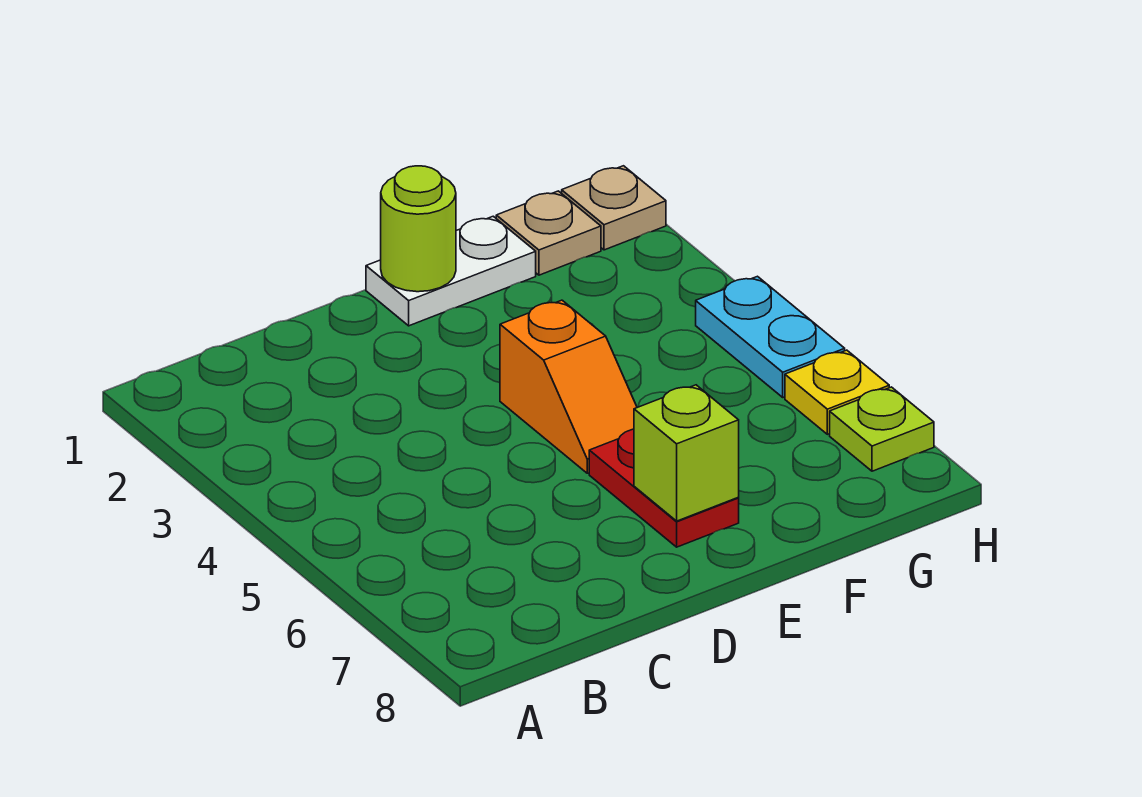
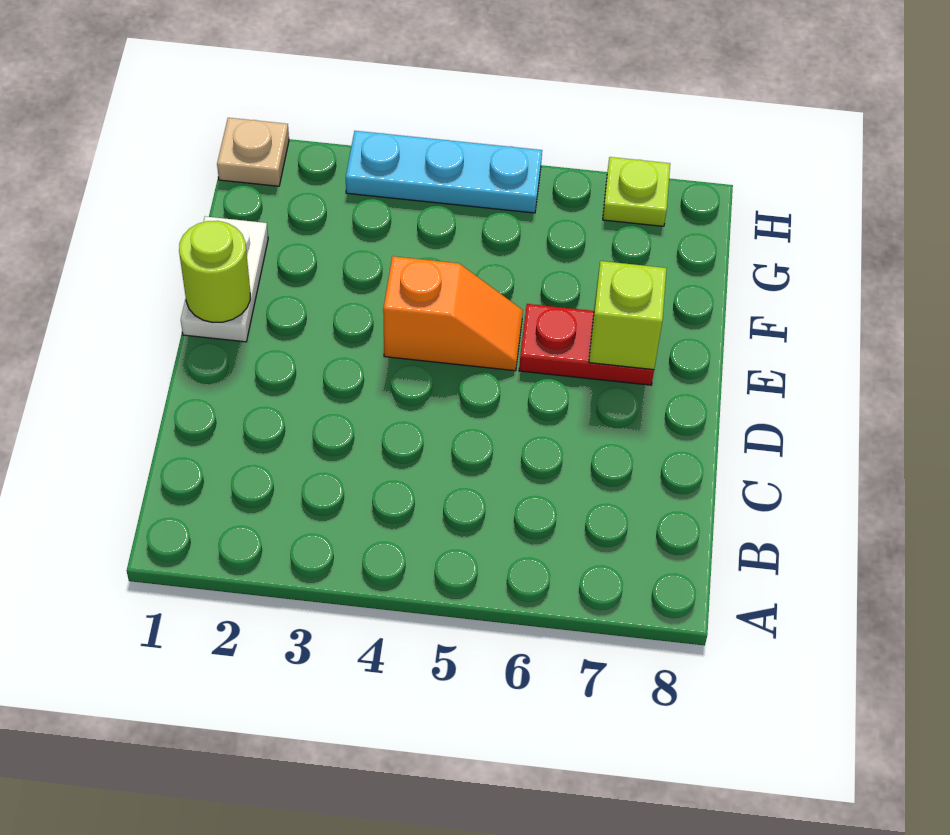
tan 1x1 plate [496,191,601,275] -> none
cyan 1x2 plate [696,276,845,397] -> cyan 1x3 plate [346,131,542,213]
yellow 1x1 plate [785,350,889,434] -> none

